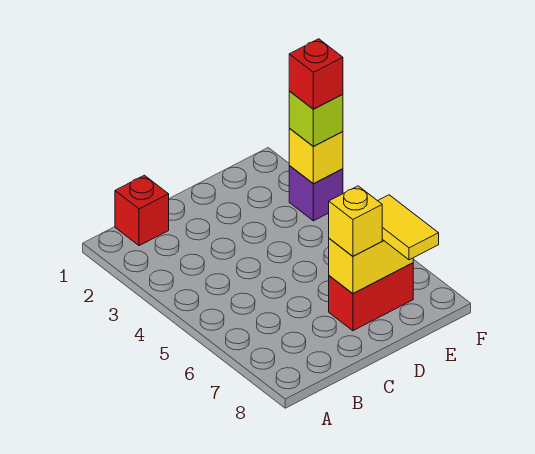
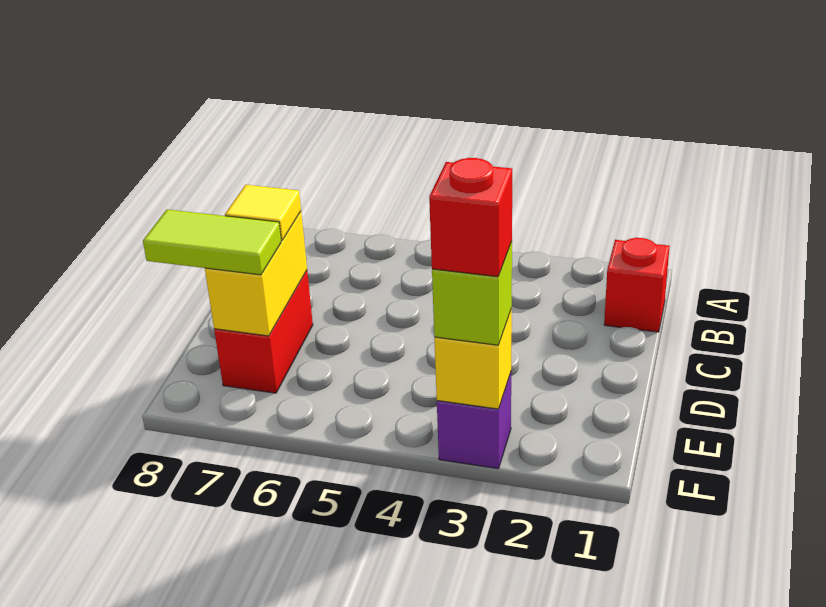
yellow 1x1 brick [329,186,382,256] -> yellow 1x1 tile [225,185,301,241]
yellow 1x2 tile [378,195,439,260] -> lime 1x2 tile [143,210,281,275]

